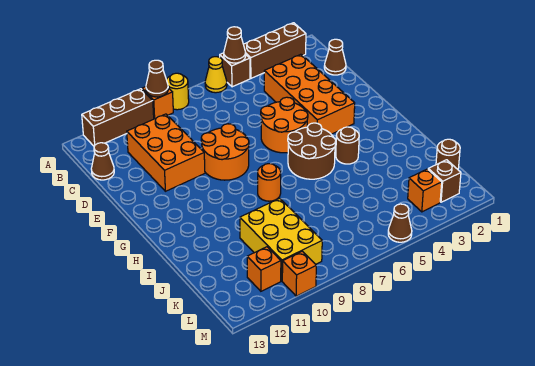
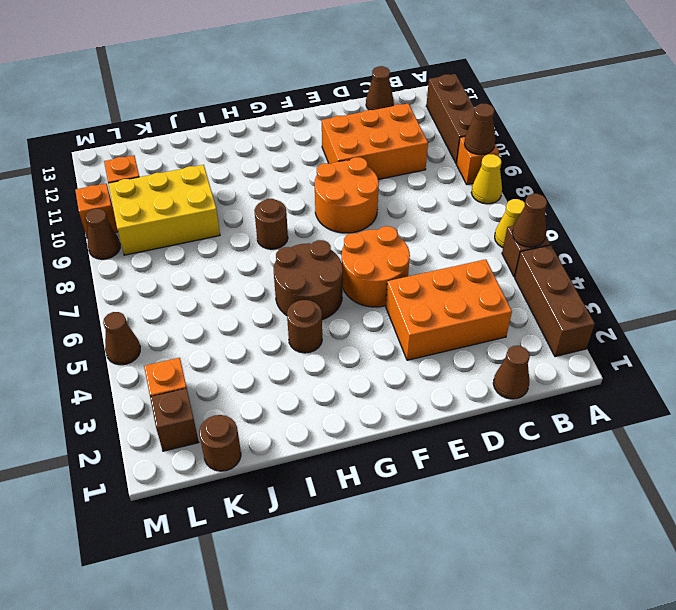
yellow 1x1 round brick [166,73,189,110] -> yellow 1x1 cone [471,154,502,204]
orange 2x4 brick [264,54,355,134] -> orange 2x3 brick [386,259,512,360]
orange 1x1 round brick [258,164,281,201] -> brown 1x1 round brick [254,199,288,249]
none -> brown 1x1 cone [86,209,120,259]

